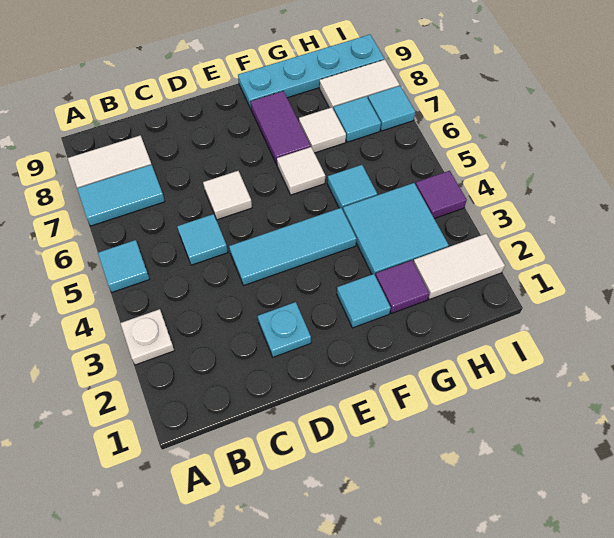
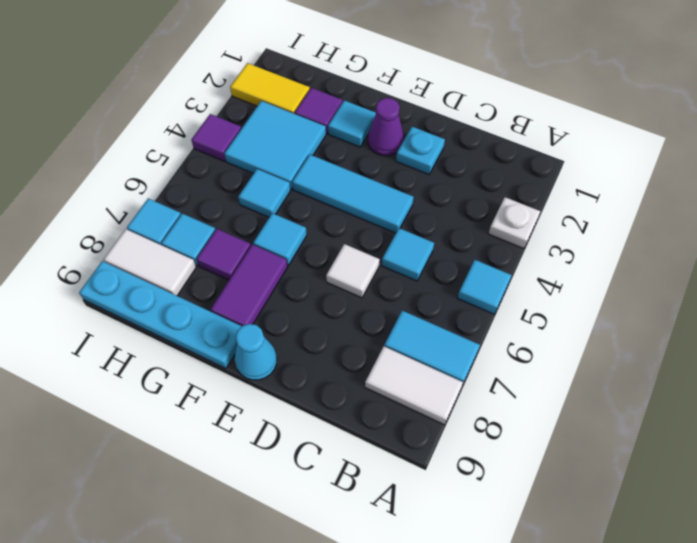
none -> purple 1x1 cone [368,98,404,156]
none -> cyan 1x1 cone [235,324,277,380]
white 1x1 tile [277,147,325,195] -> cyan 1x1 tile [253,213,307,265]
white 1x1 tile [299,107,346,153] -> purple 1x1 tile [196,229,251,280]
white 1x2 tile [413,234,505,299] -> yellow 1x2 tile [230,63,310,114]

